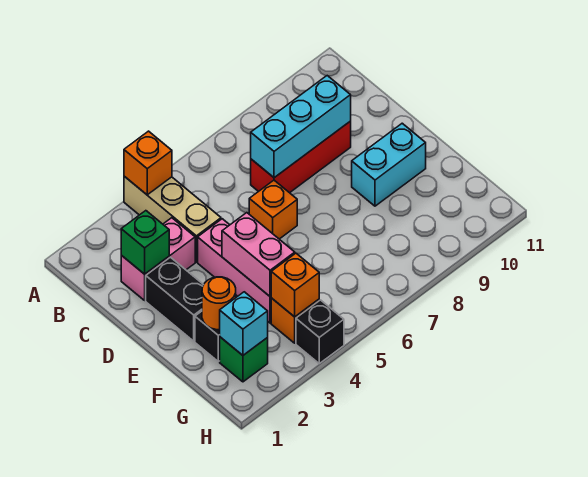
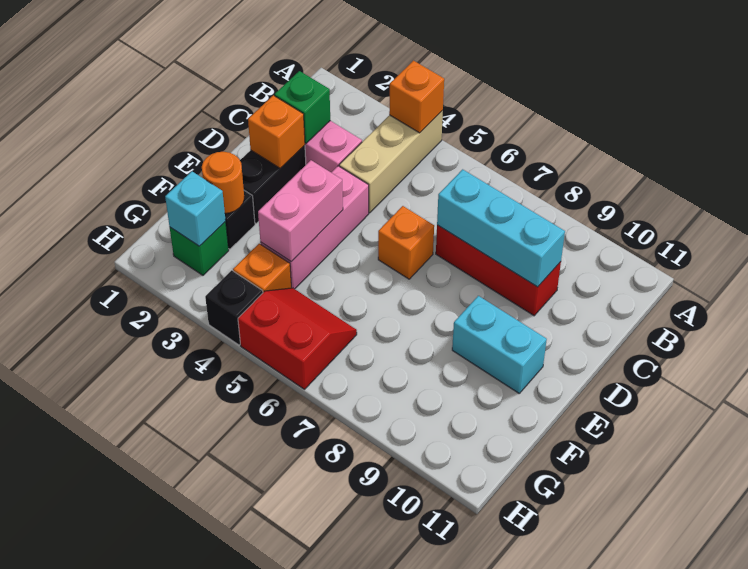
orange 1x1 brick [271,253,319,317] -> orange 1x1 brick moved to [248,95,305,168]
none -> red 2x2 slope [238,288,357,389]

